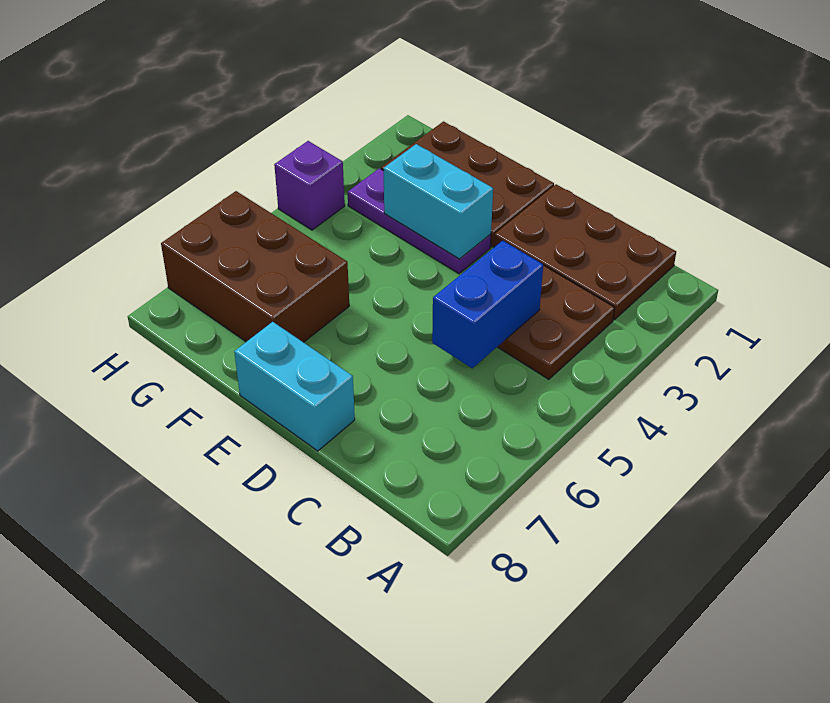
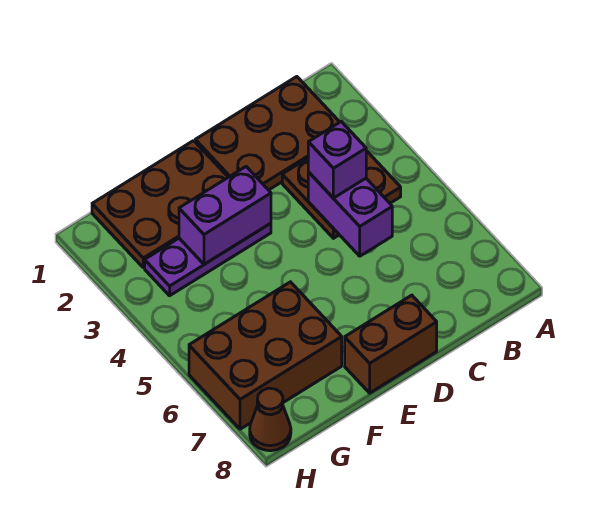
blue 1x2 brick [432,241,543,368] -> purple 1x2 brick [308,172,392,256]
cyan 1x2 brick [234,322,355,451] -> brown 1x2 brick [345,295,437,393]
cyan 1x2 brick [383,144,493,259] -> purple 1x2 brick [179,167,271,264]
purple 1x1 brick [274,141,345,230] -> purple 1x1 brick moved to [308,122,366,198]
none -> brown 1x1 cone [250,388,291,451]

